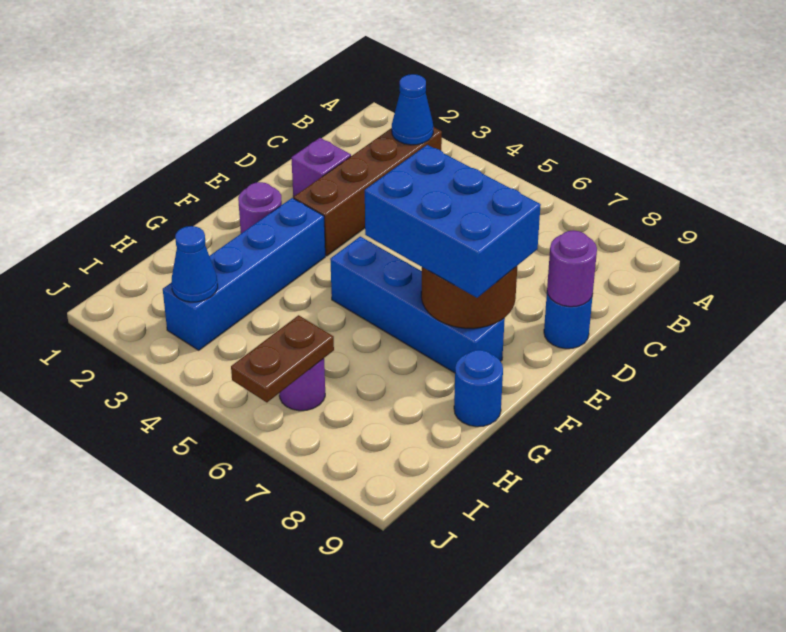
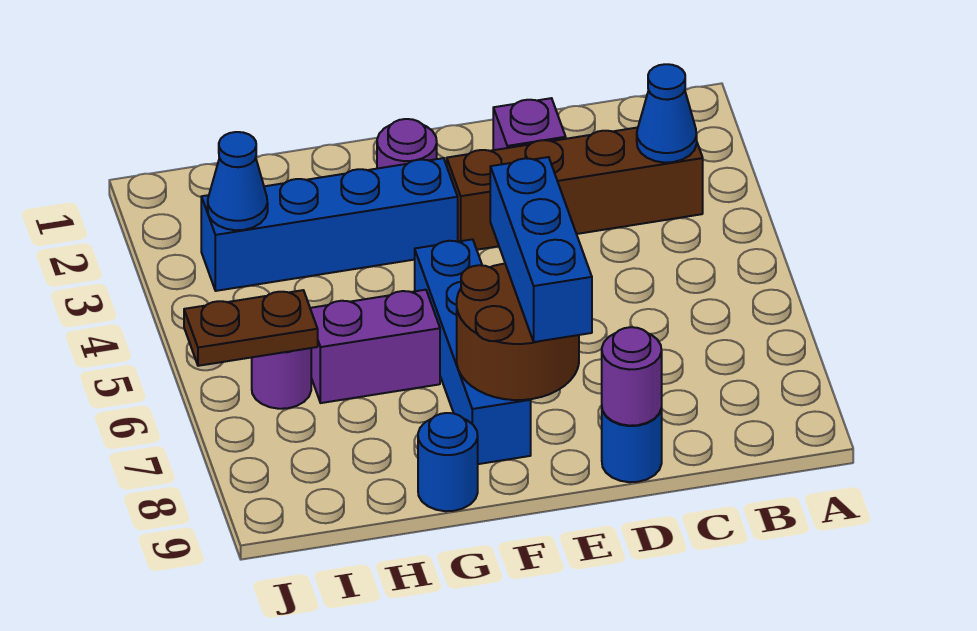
blue 2x3 brick [365,145,541,298] -> blue 1x3 brick [490,157,592,342]
none -> purple 1x2 brick [310,290,440,403]

